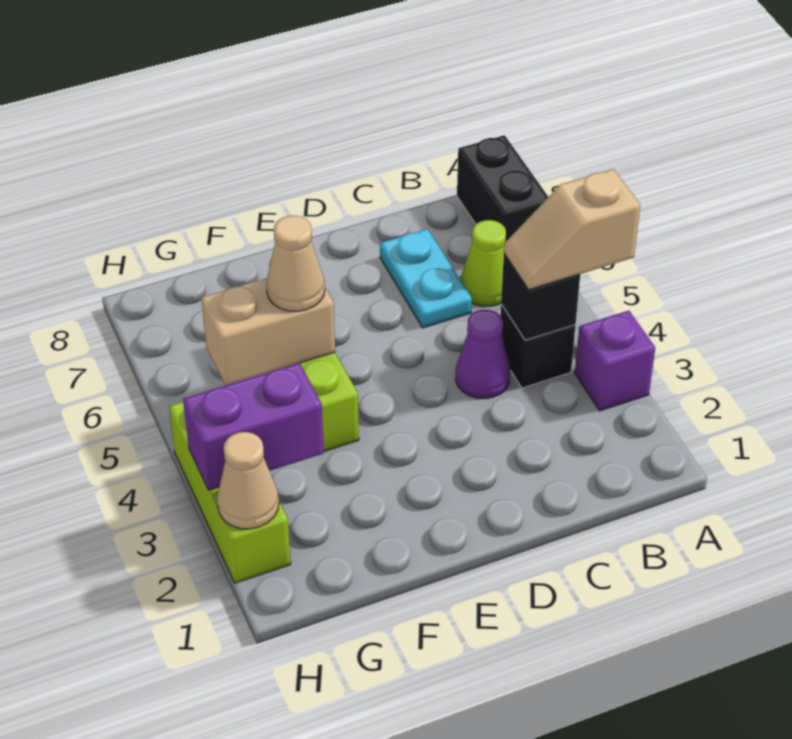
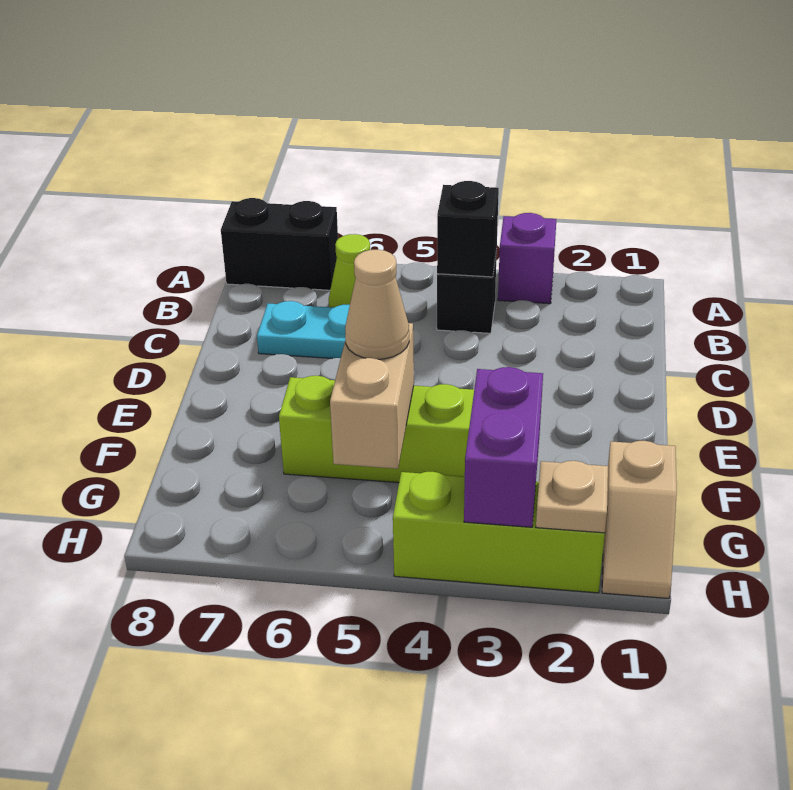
tan 1x2 slope [504,169,640,290] -> tan 1x2 slope moved to [602,441,677,599]
purple 1x1 cone [456,310,510,399] -> none
tan 1x1 cone [217,432,279,529] -> tan 1x1 plate [536,461,608,533]

